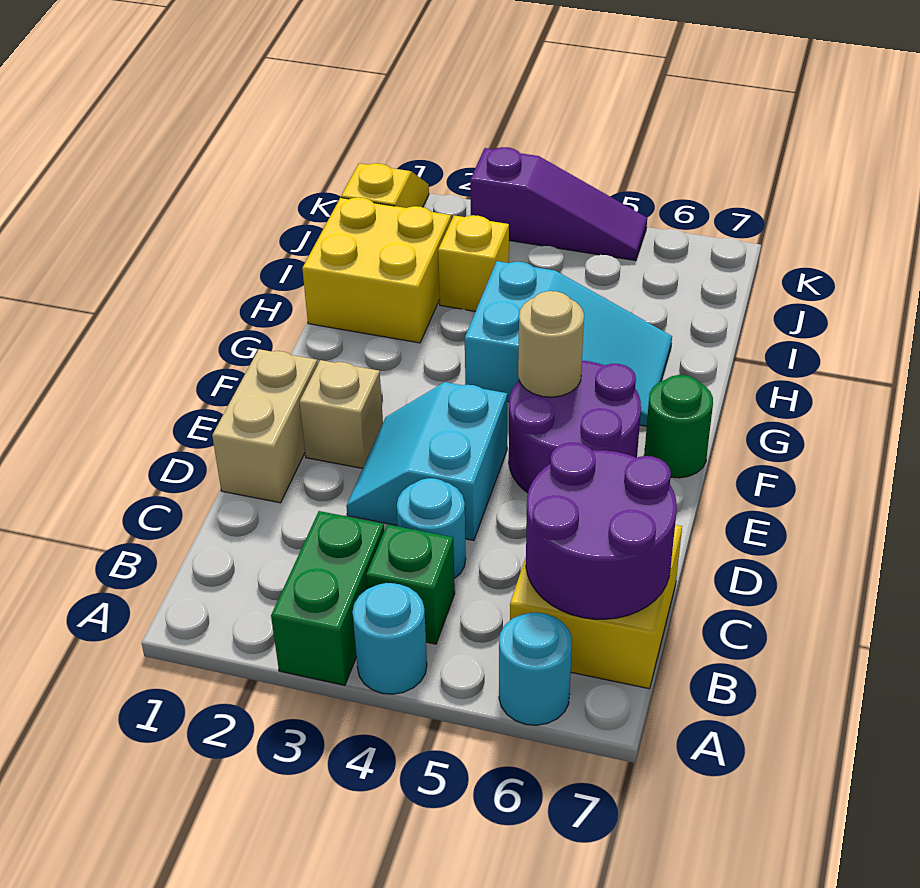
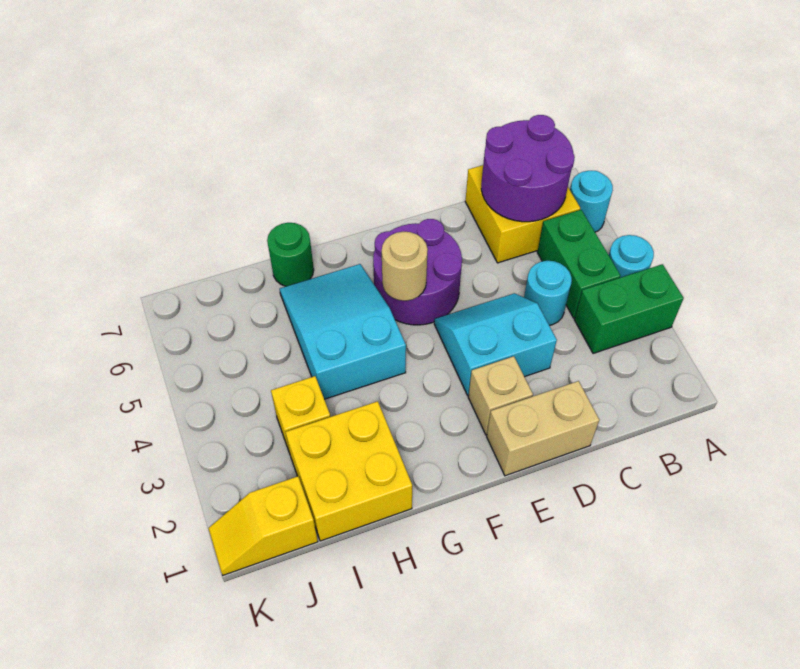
green 1x1 brick [366,524,455,644] -> green 1x2 brick [537,210,621,318]
cyan 2x2 slope [346,382,507,541] -> cyan 2x2 slope turned to [434,293,557,395]
green 1x1 round brick [644,375,713,478] -> green 1x1 round brick moved to [267,223,314,286]
purple 1x3 slope [470,147,647,261] -> none

